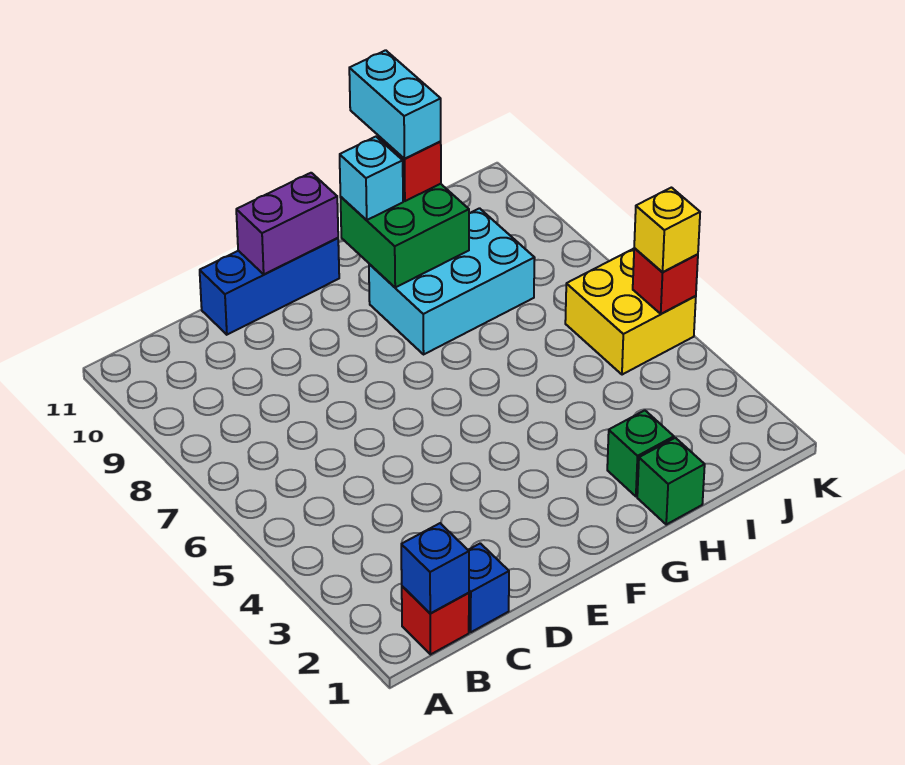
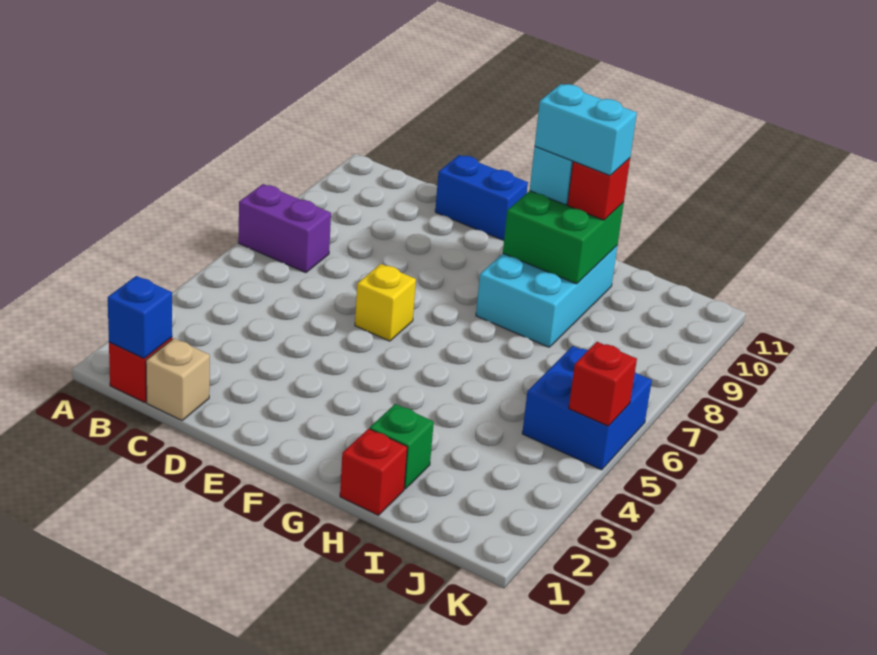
blue 1x1 brick [468,543,509,632] -> tan 1x1 brick [146,338,210,420]
blue 1x3 brick [200,238,339,335] -> blue 1x2 brick [435,155,528,240]
purple 1x2 brick [236,173,338,274] -> purple 1x2 brick moved to [238,184,331,273]
cyan 2x3 brick [369,208,535,354] -> cyan 2x3 brick turned to [476,246,617,347]
green 1x1 brick [637,438,705,524] -> red 1x1 brick [340,429,407,515]
cyan 1x2 brick [349,50,441,159] -> cyan 1x2 brick turned to [535,84,637,175]
yellow 2x2 brick [565,249,696,375] -> blue 2x2 brick [522,346,652,470]
yellow 1x1 brick [634,188,700,272] -> yellow 1x1 brick moved to [355,264,416,341]

